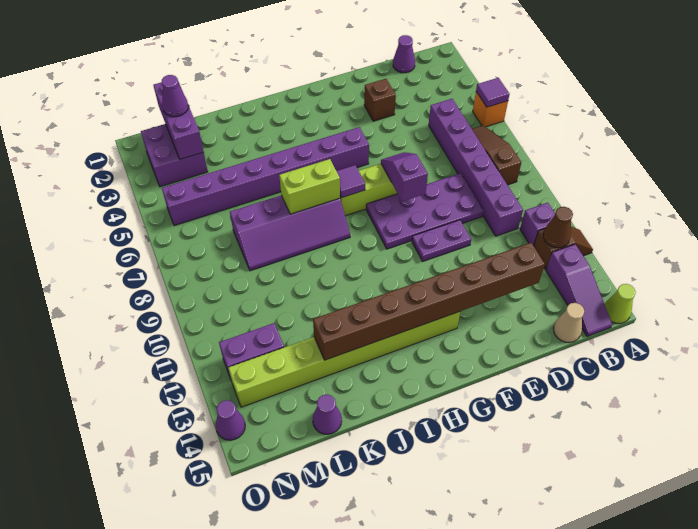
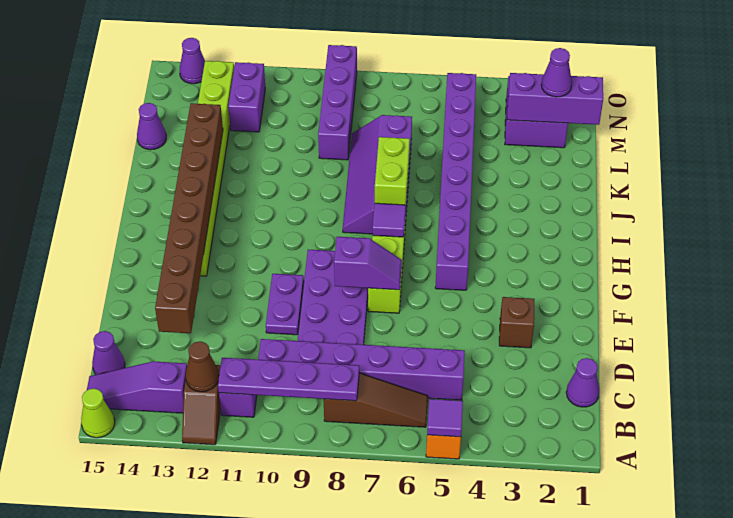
none -> purple 1x4 plate [218,358,359,401]
tan 1x1 cone [553,303,584,343] -> purple 1x1 cone [92,331,125,375]
none -> purple 1x4 brick [318,45,357,160]

